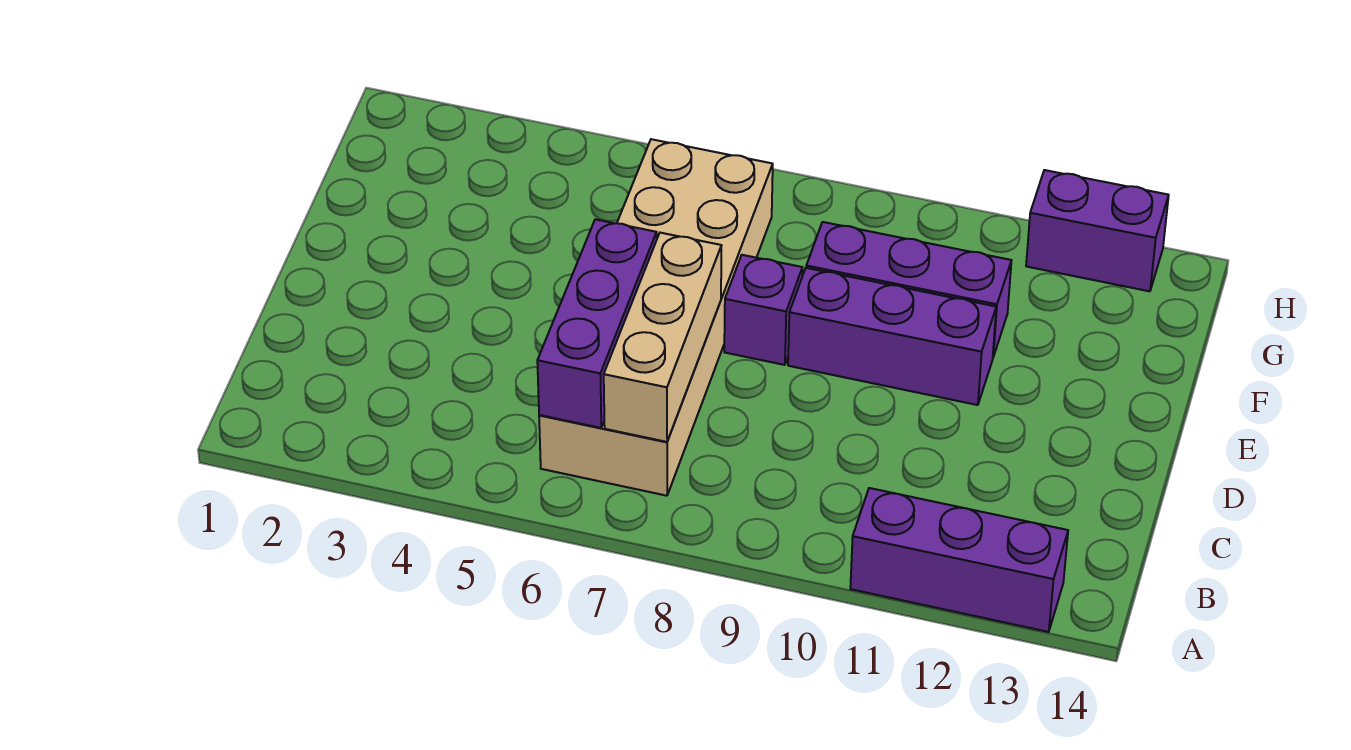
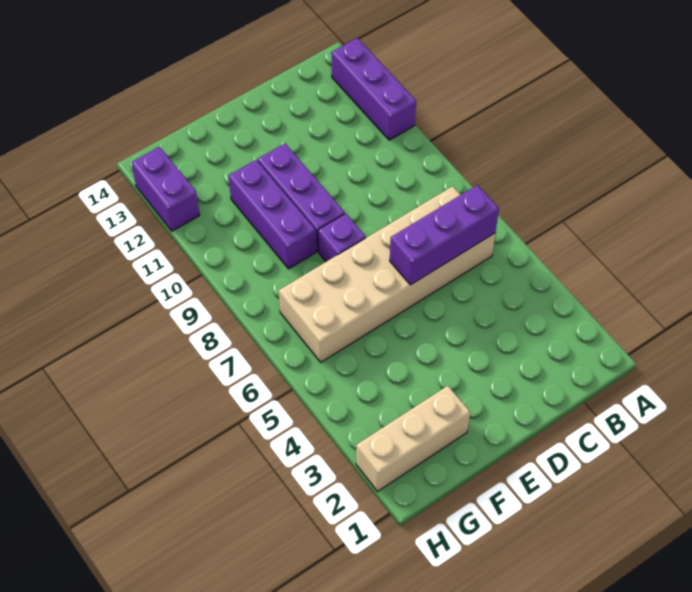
tan 1x3 brick [604,233,722,442] -> tan 1x3 brick moved to [356,386,470,491]

